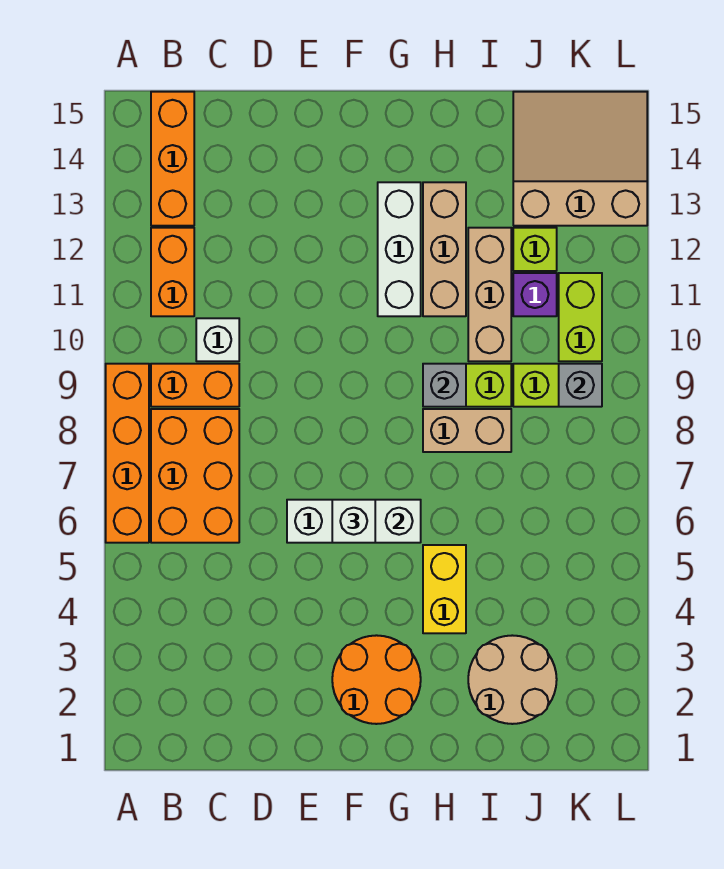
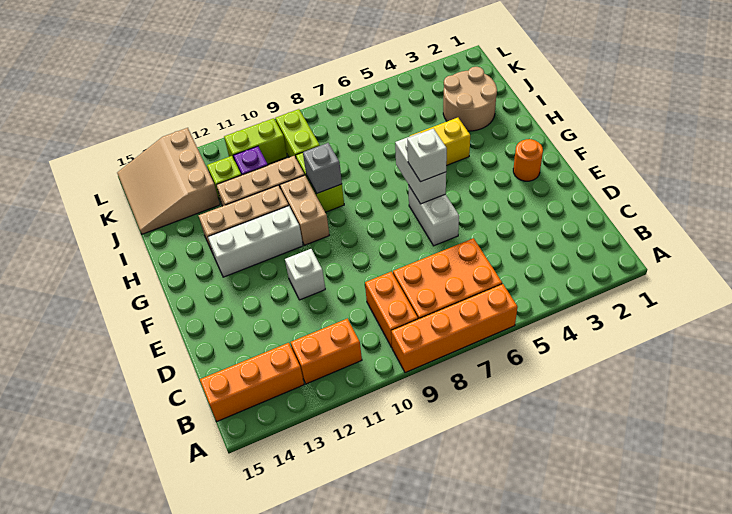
white 1x1 brick [196,318,239,361] -> white 1x1 brick moved to [285,249,325,300]
orange 2x2 round brick [332,635,421,724] -> orange 1x1 round brick [513,139,543,181]
tan 1x2 brick [423,409,511,452] -> tan 1x2 brick moved to [280,175,329,245]
grey 1x1 brick [559,364,602,407] -> none

